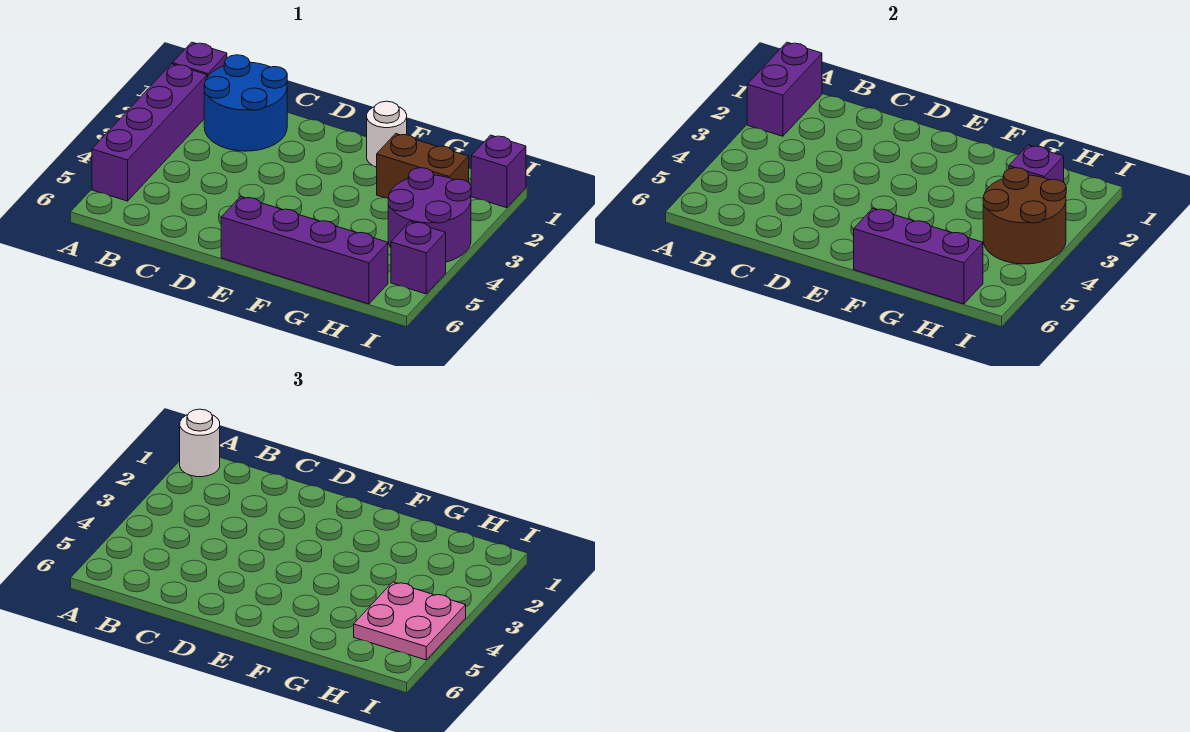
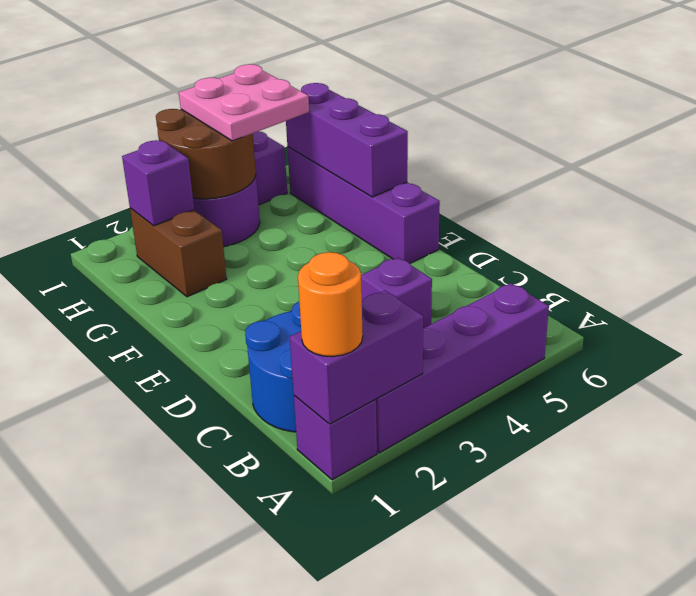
white 1x1 round brick [180,409,220,477] -> orange 1x1 round brick [298,252,363,357]
white 1x1 round brick [367,101,407,167] -> none
purple 1x1 brick [471,135,526,208] -> purple 1x1 brick moved to [361,257,432,328]

